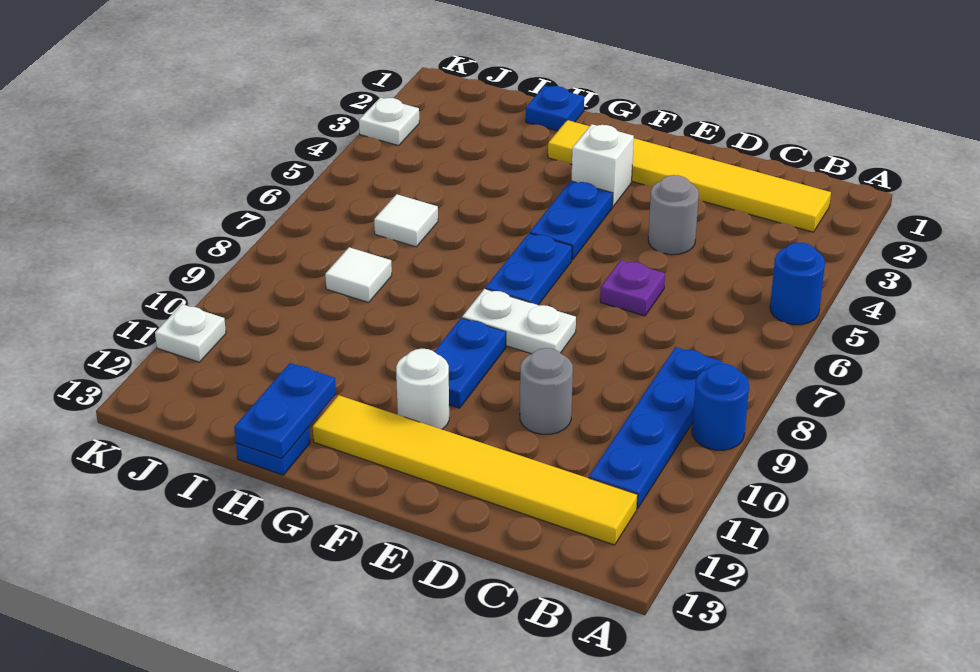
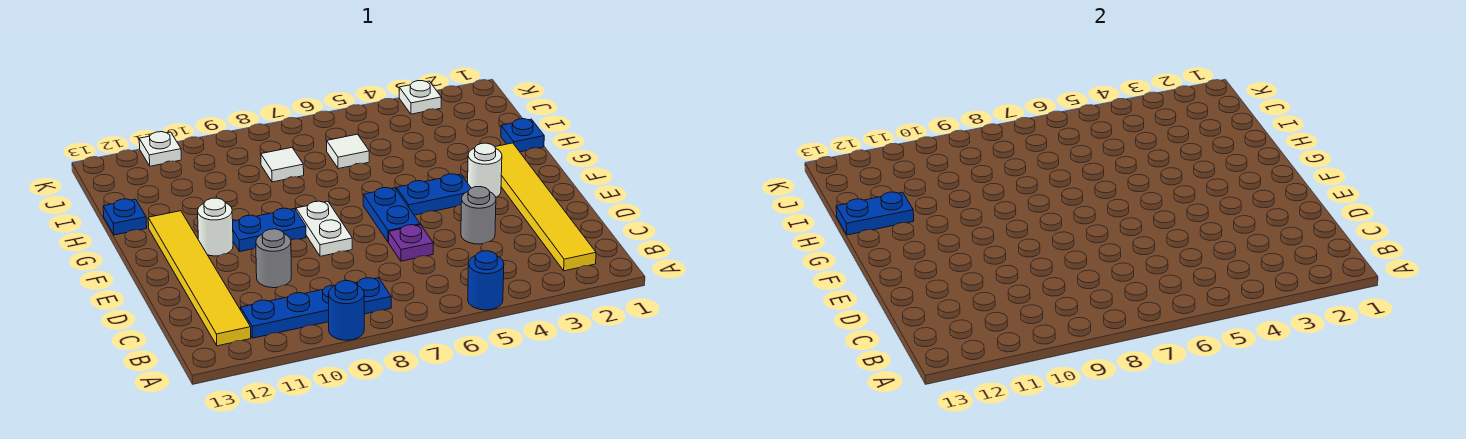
white 1x1 brick [572,124,634,207] -> white 1x1 round brick [468,143,502,197]
blue 1x2 plate [486,233,572,305] -> blue 1x2 plate turned to [363,188,420,242]

